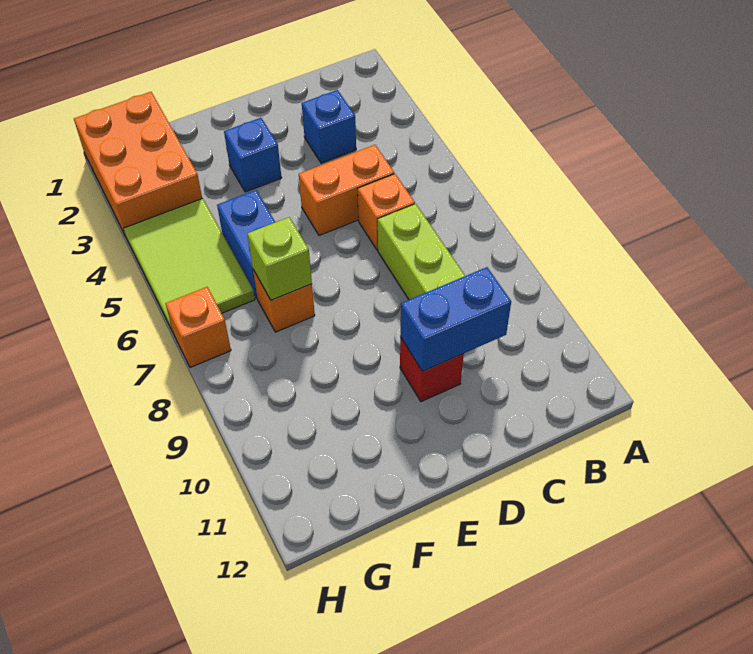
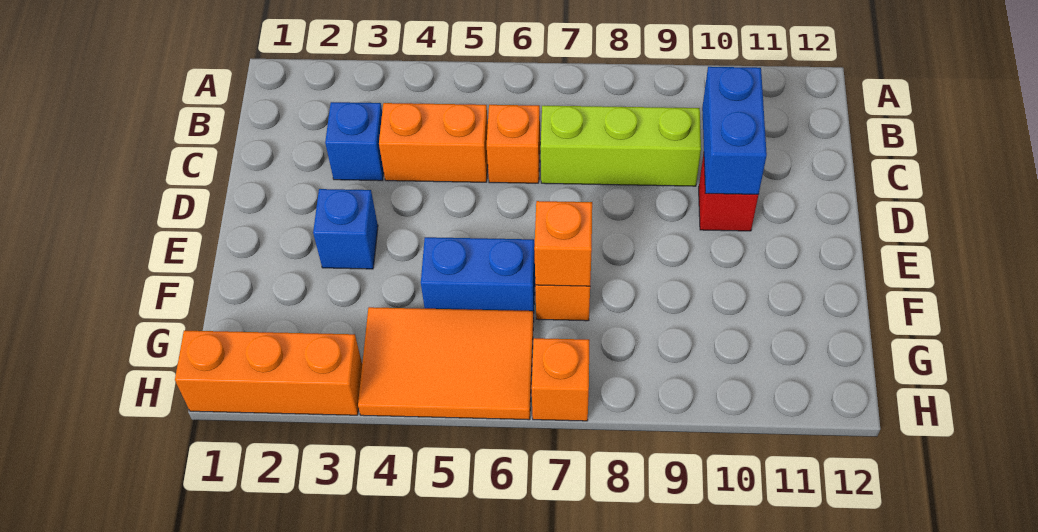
orange 1x2 brick [299,145,394,235] -> orange 1x2 brick turned to [379,103,488,182]
lime 1x1 brick [247,217,312,300] -> orange 1x1 brick [534,201,592,286]
orange 2x3 brick [74,92,202,236] -> orange 1x3 brick [175,331,362,415]
lime 2x3 tile [124,198,255,332] -> orange 2x3 tile [358,307,534,420]

